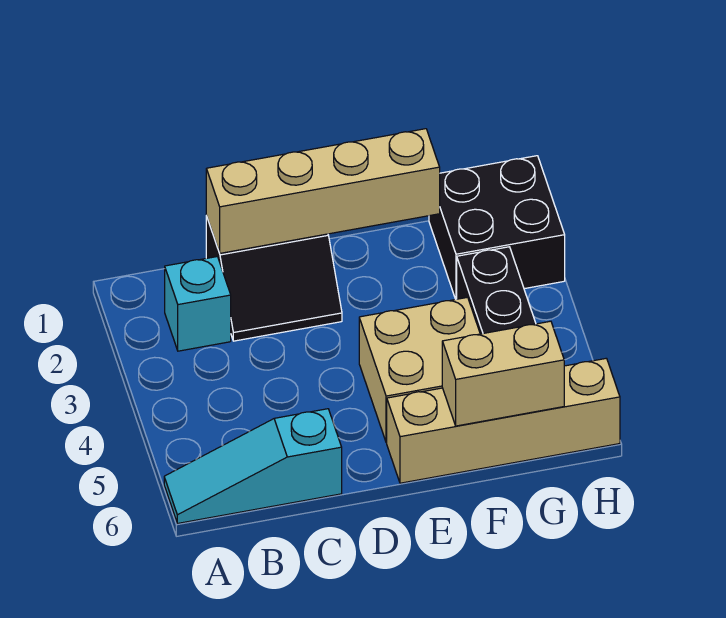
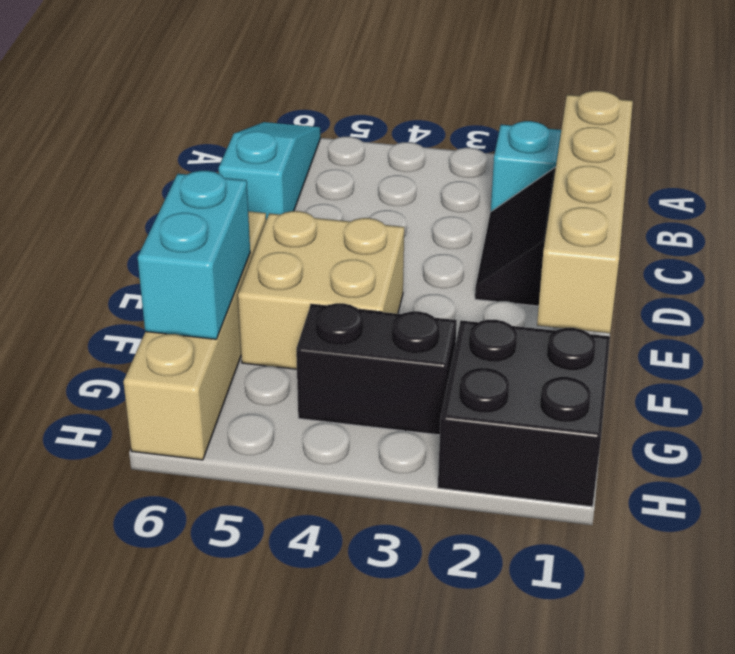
tan 1x2 brick [442,321,564,426] -> cyan 1x2 brick [138,171,250,339]

